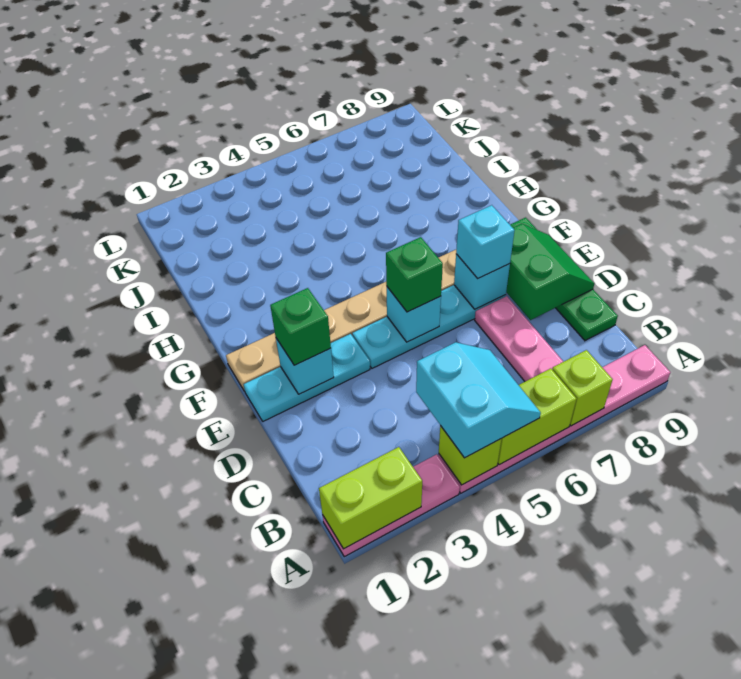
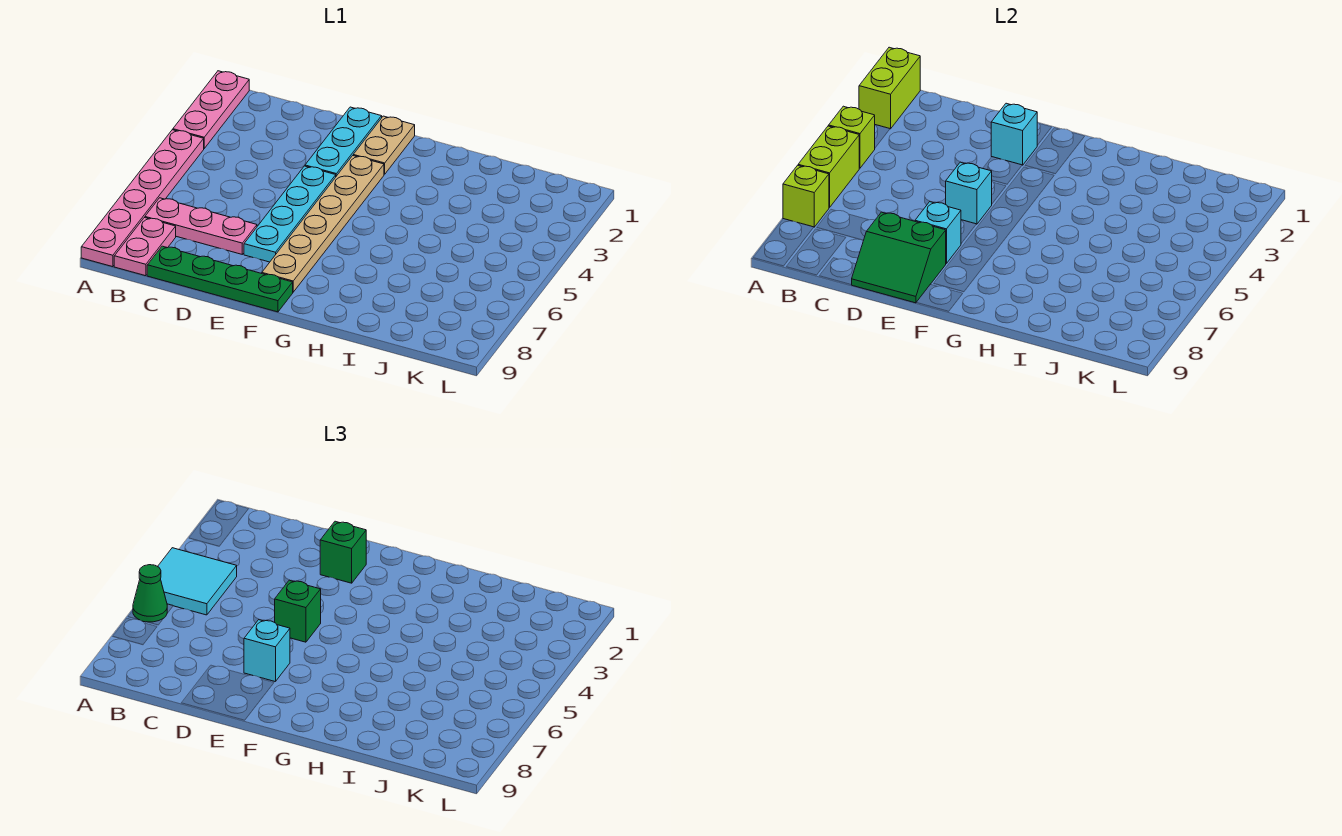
cyan 2x2 slope [416,342,541,458] -> cyan 2x2 tile [158,548,237,615]
none -> green 1x1 cone [133,565,167,622]
none -> pink 1x2 plate [114,218,176,276]

